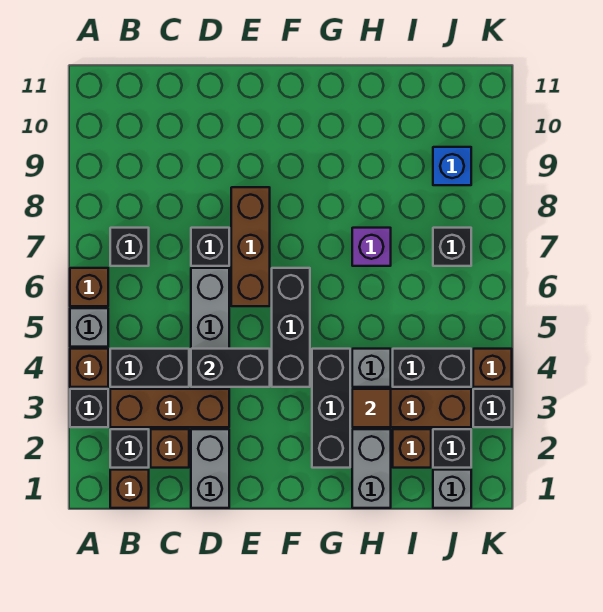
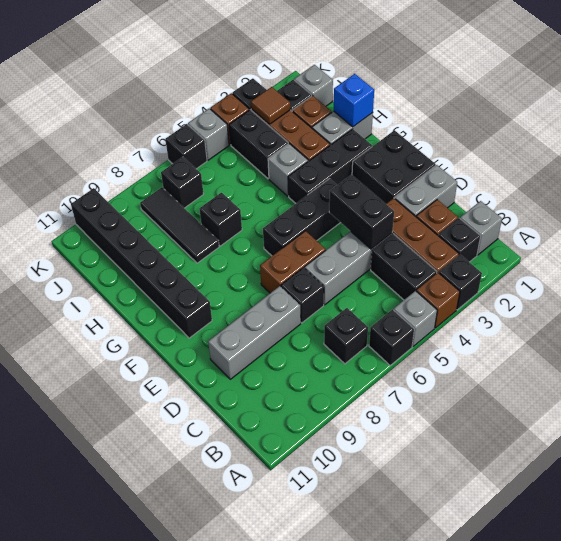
brown 1x1 brick [70,268,108,306] -> black 1x1 brick [369,309,414,365]
brown 1x1 brick [110,470,149,508] -> grey 1x1 brick [460,201,502,255]
none -> grey 1x3 brick [208,286,301,379]
none -> black 2x2 brick [352,130,436,204]
brown 1x3 brick [231,187,270,306] -> brown 1x2 brick [260,231,326,293]
none -> black 1x6 brick [71,188,212,338]
brown 1x1 tile [352,389,391,427] -> brown 1x1 tile moved to [251,87,290,124]
purple 1x1 brick [352,228,391,266] -> black 1x1 brick [200,193,242,246]
none -> black 1x3 tile [140,188,219,263]
blue 1x1 brick [433,147,471,185] -> blue 1x1 brick moved to [334,74,374,127]
none -> grey 1x1 brick [188,109,229,160]
none -> black 1x1 brick [165,124,207,169]

